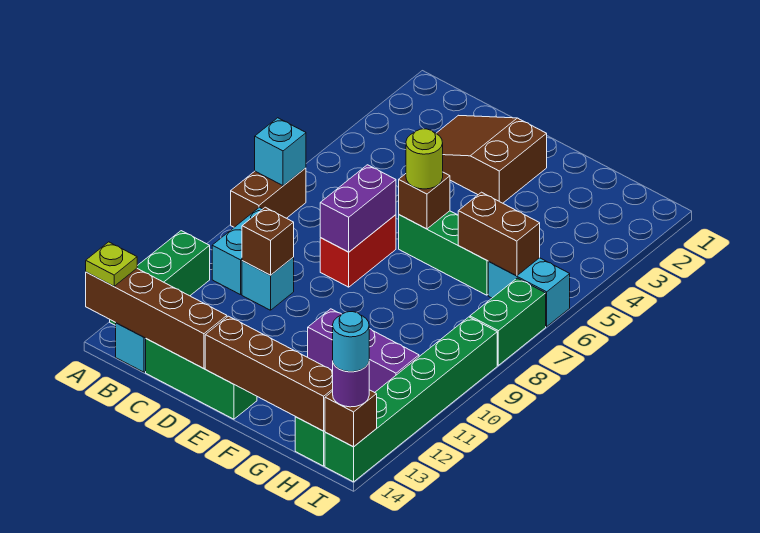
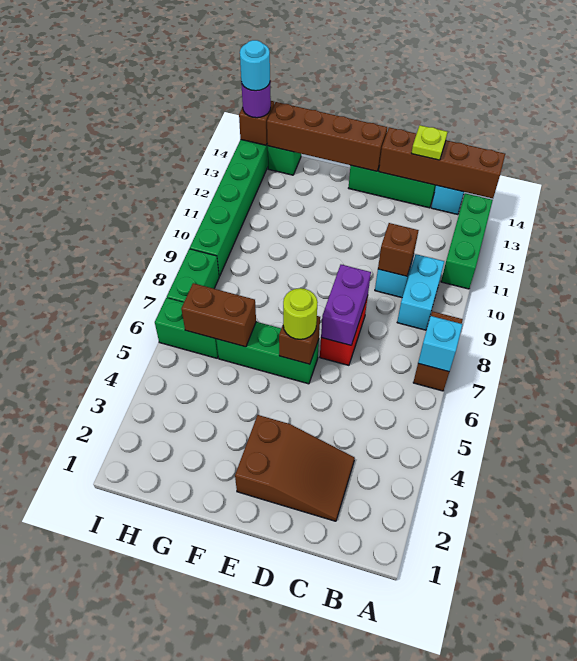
lime 1x1 plate [86,242,137,286] -> lime 1x1 plate moved to [412,125,447,160]
purple 1x3 brick [308,309,419,393] -> none
cyan 1x2 brick [488,258,570,326] -> green 1x2 brick [155,298,218,358]

